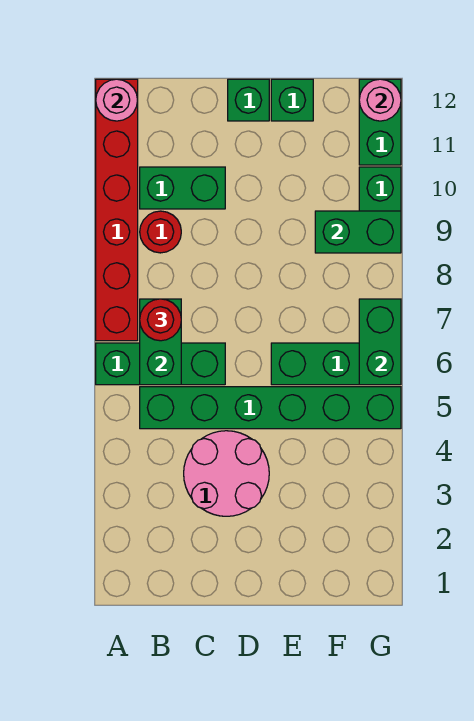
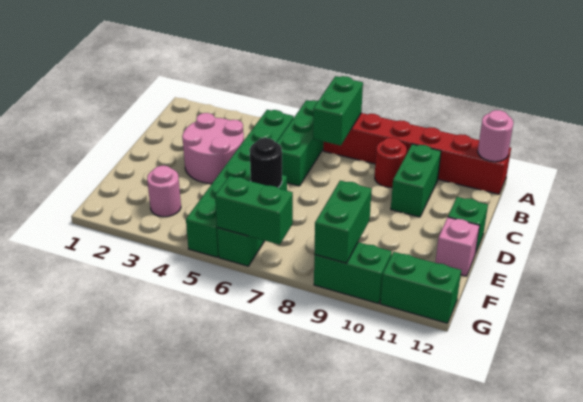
green 1x2 brick [140,299,181,385] -> green 1x2 brick turned to [313,76,363,146]
red 1x1 round brick [140,299,181,341] -> none
none -> black 1x1 round brick [250,138,282,188]
green 1x1 brick [271,79,313,121] -> pink 1x1 brick [435,217,479,276]
pink 1x1 round brick [359,79,401,121] -> pink 1x1 round brick moved to [147,166,181,217]

